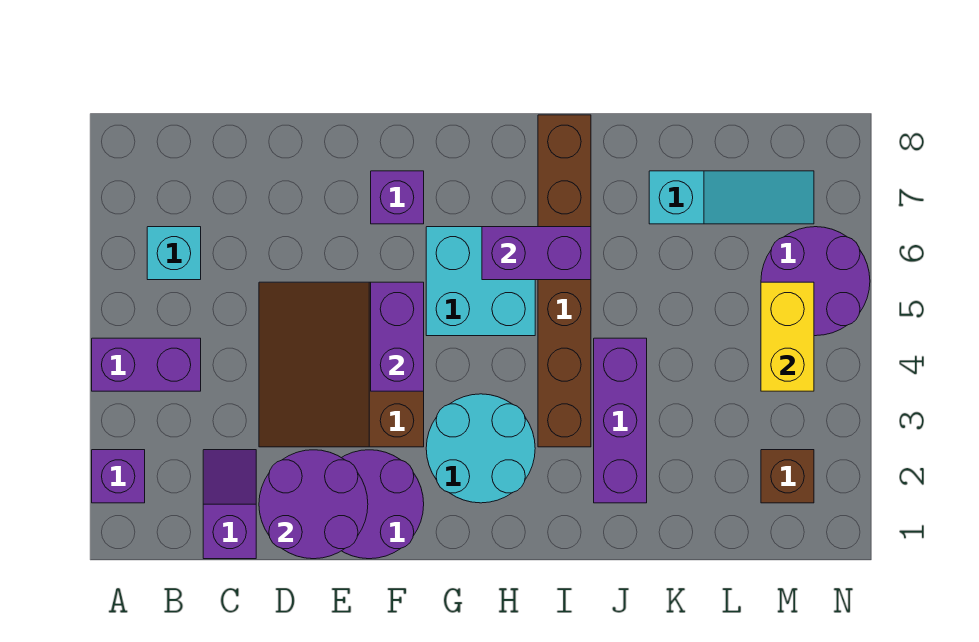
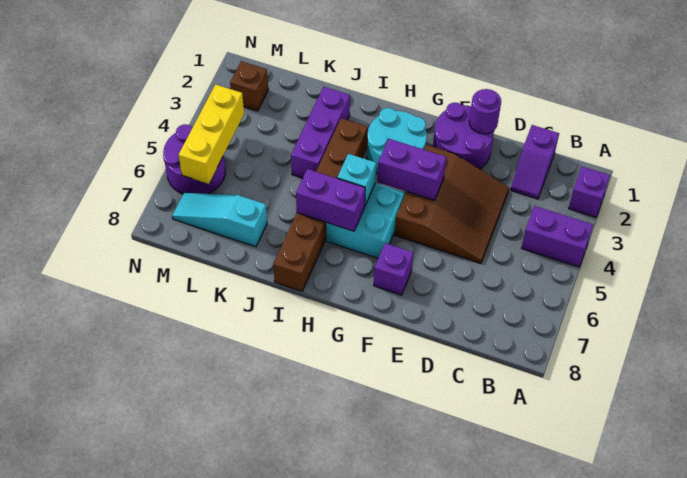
cyan 1x1 brick [147,227,201,280] -> cyan 1x1 brick moved to [337,154,376,205]
purple 2x2 round brick [259,450,368,559] -> purple 1x1 round brick [469,89,501,134]
purple 1x2 brick [371,282,424,391] -> purple 1x2 brick turned to [377,139,446,200]
yellow 1x2 brick [761,282,814,391] -> yellow 1x3 brick [179,85,244,184]

